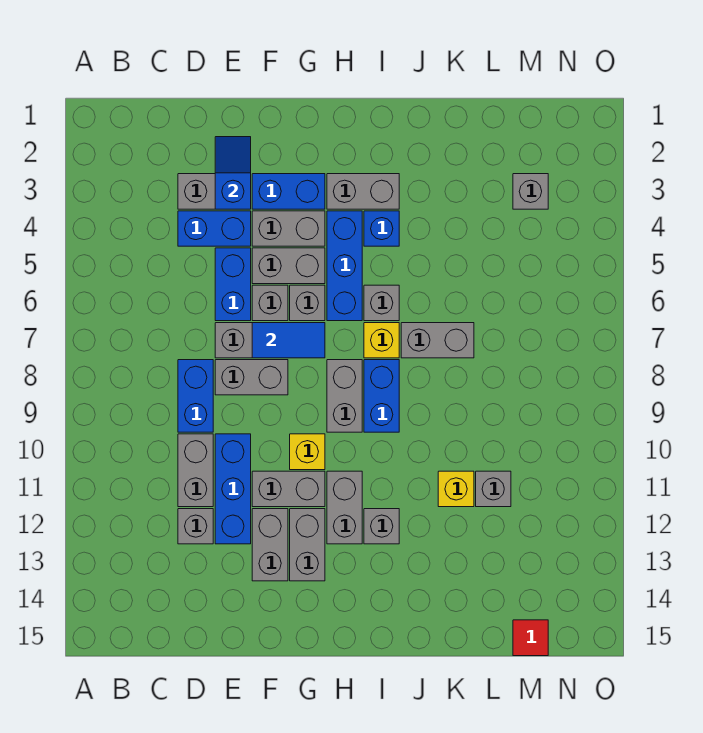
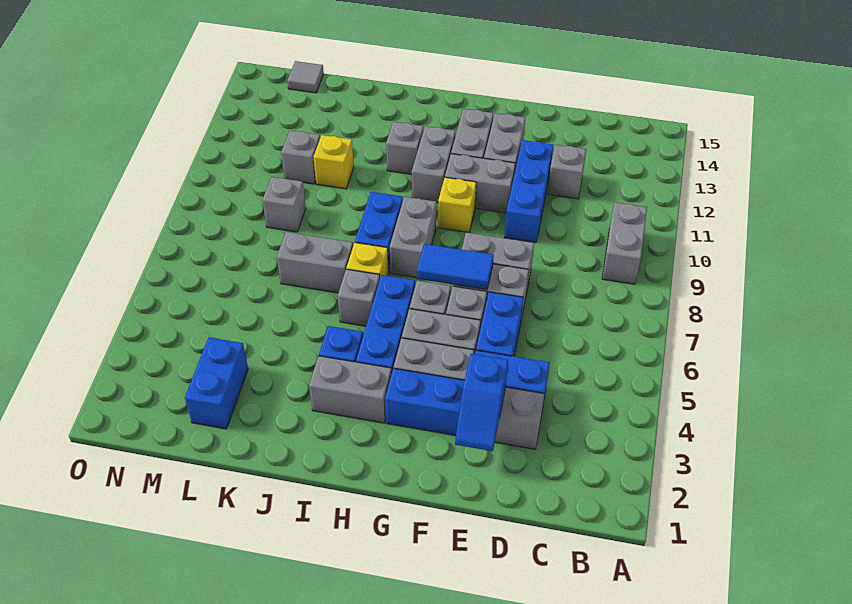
blue 1x2 brick [178,360,213,432] -> blue 1x2 brick moved to [185,337,248,429]
grey 1x2 brick [178,434,213,507] -> grey 1x2 brick moved to [602,202,647,284]
grey 1x1 brick [513,174,548,209] -> grey 1x1 brick moved to [262,177,306,232]
red 1x1 tile [513,620,548,656] -> grey 1x1 tile [287,61,324,93]

